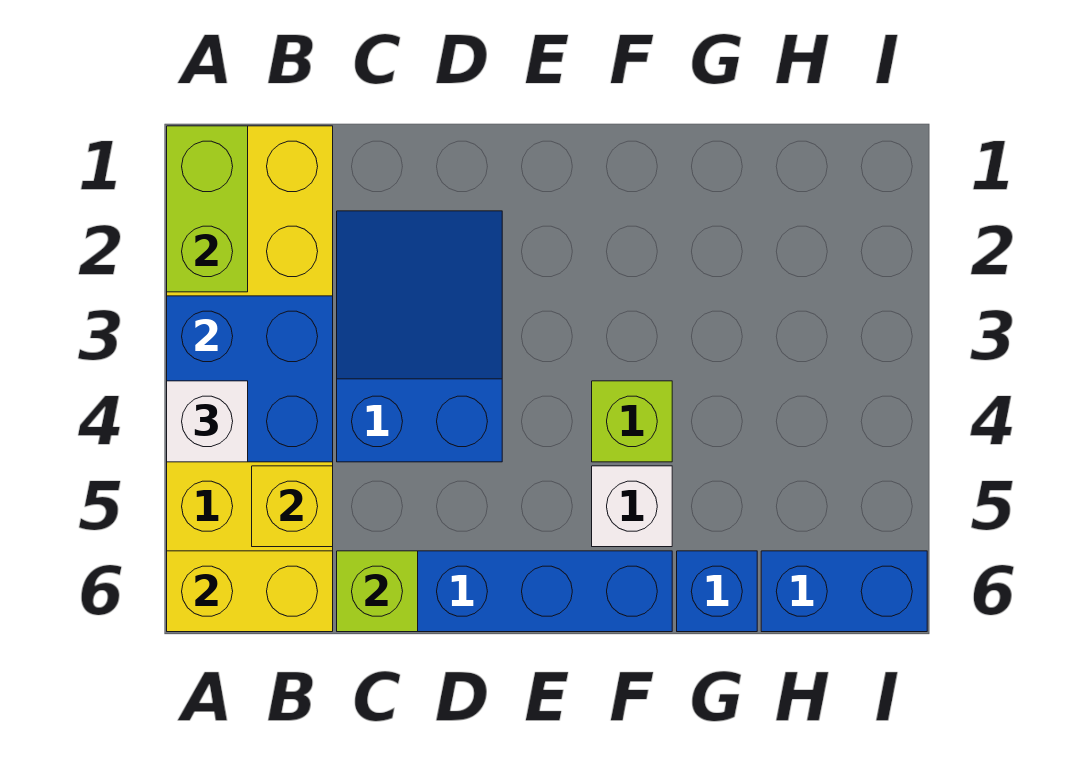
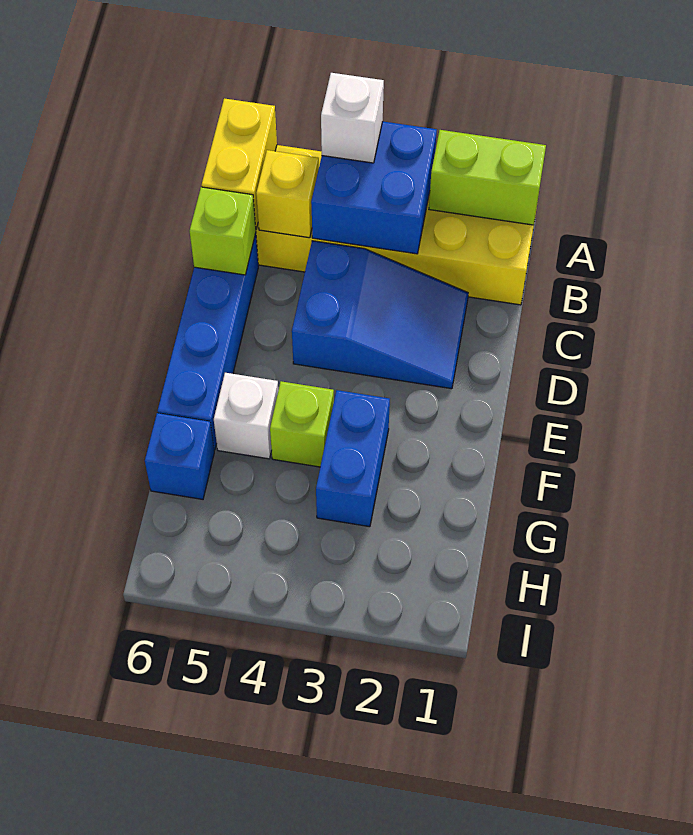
blue 1x2 brick [761,551,927,632] -> blue 1x2 brick moved to [316,390,390,527]

